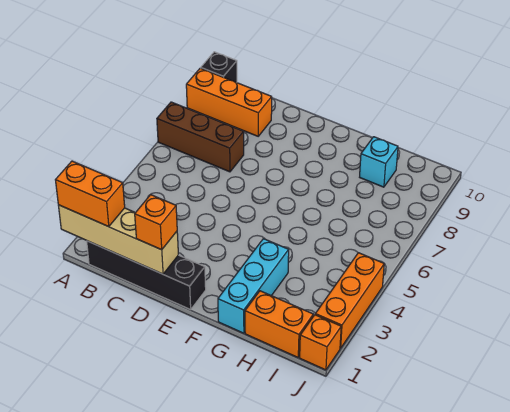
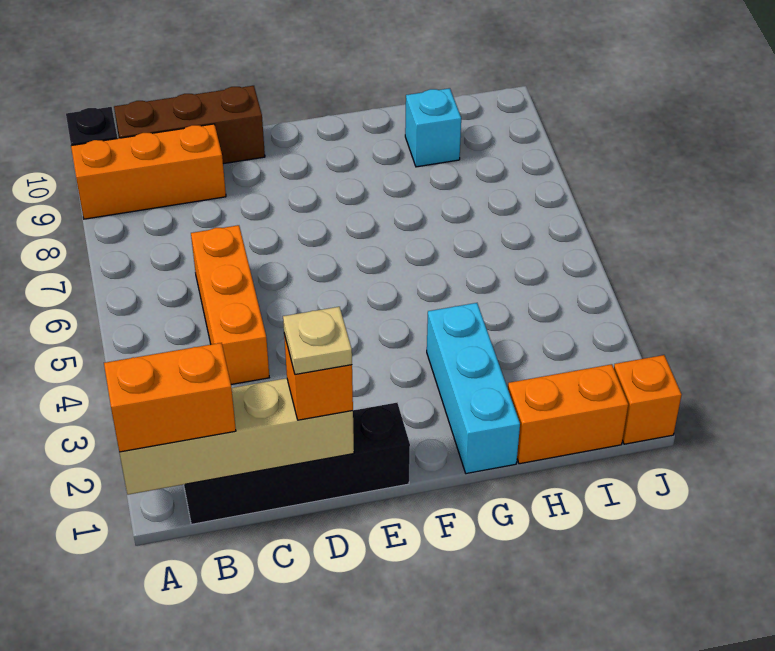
brown 1x3 brick [157,102,244,172] -> brown 1x3 brick moved to [114,86,265,164]
none -> tan 1x1 plate [283,307,352,374]
orange 1x3 brick [315,253,384,348] -> orange 1x3 brick moved to [191,225,269,384]

